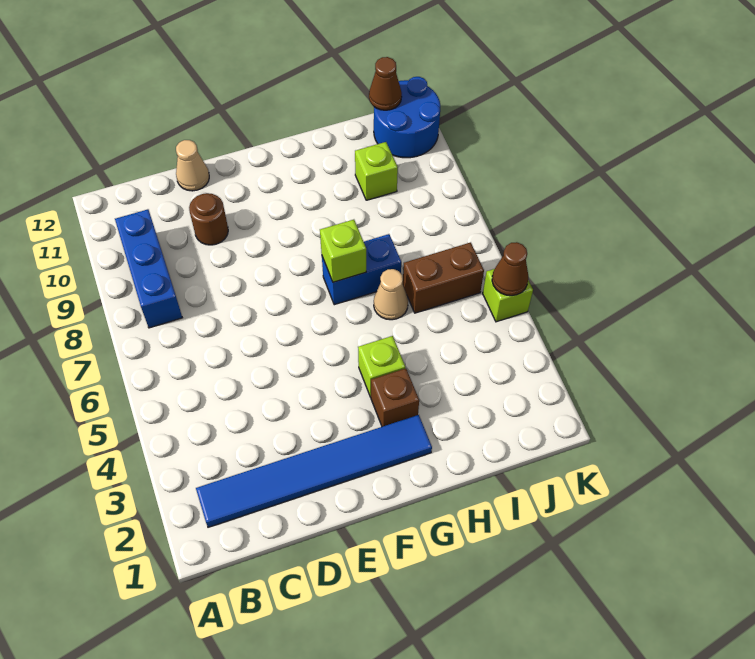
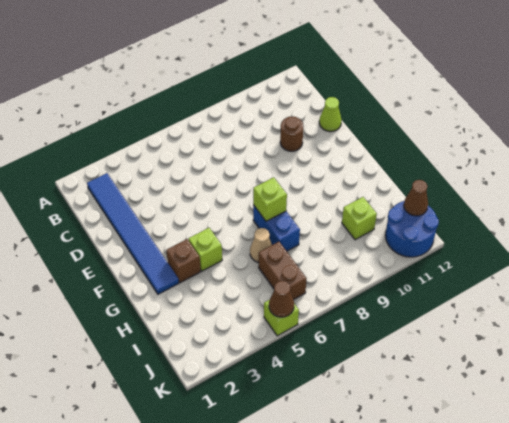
blue 1x3 brick [115,209,182,328] -> none
tan 1x1 cone [176,140,209,191] -> lime 1x1 cone [319,97,342,132]

